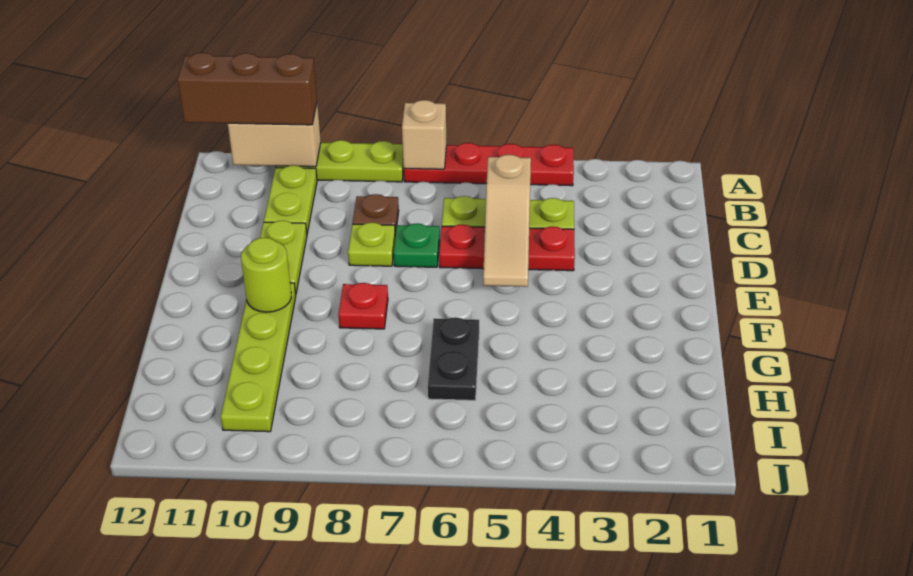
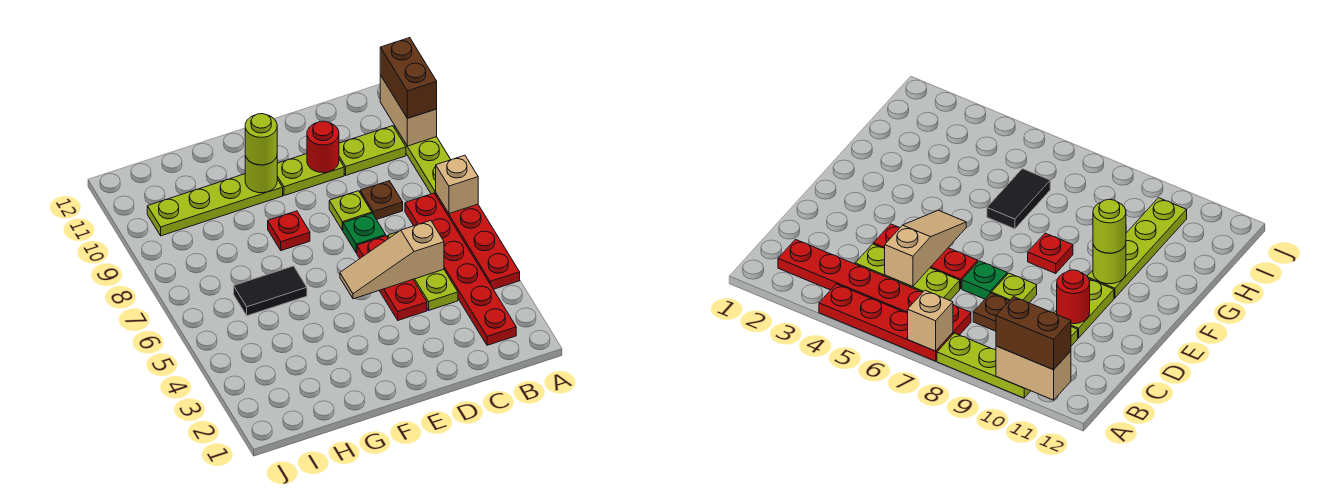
brown 1x3 brick [177,52,317,125] -> brown 1x2 brick [380,38,437,118]
none -> red 1x6 plate [405,193,516,345]
none -> red 1x1 round brick [307,121,339,173]
none -> lime 1x1 round brick [245,114,277,165]
black 1x2 plate [428,317,479,400] -> black 1x2 tile [234,266,307,316]

